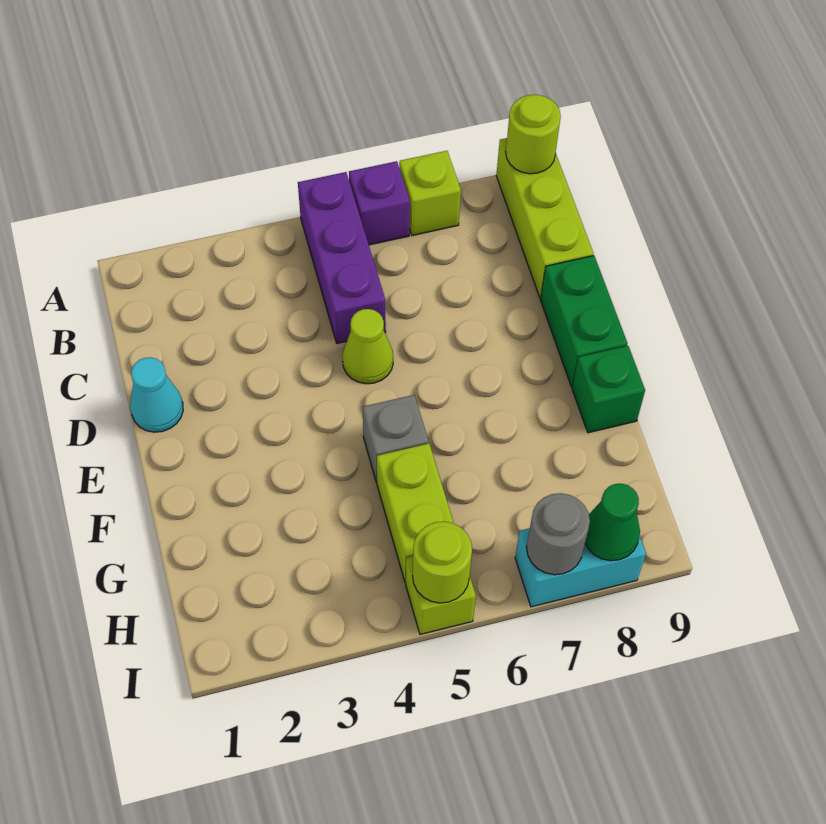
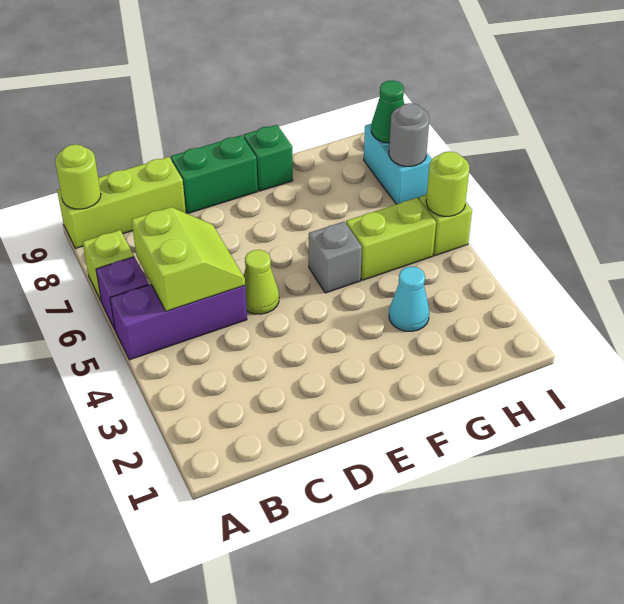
none -> lime 2x2 slope [131,207,245,311]
cyan 1x1 cone [130,357,183,432] -> cyan 1x1 cone moved to [389,267,429,331]

